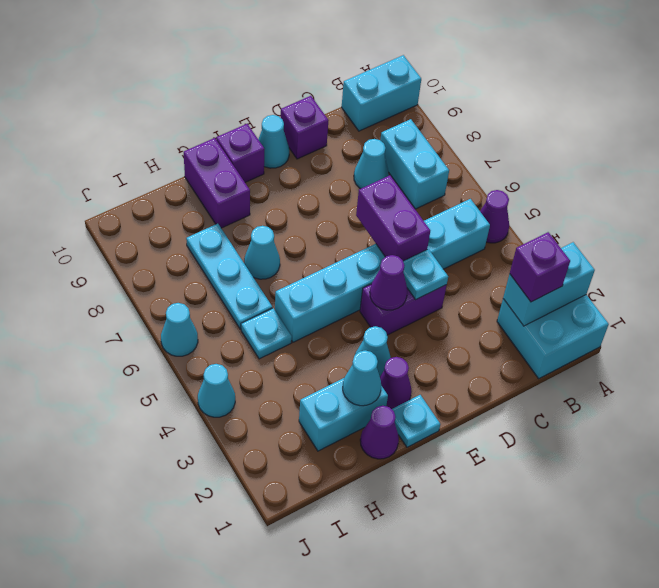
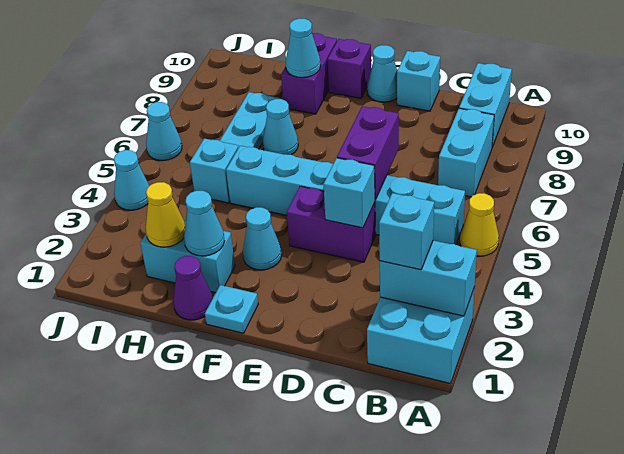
purple 1x1 cone [480,190,509,243] -> yellow 1x1 cone [460,193,499,256]
cyan 1x2 brick [342,55,421,131] -> cyan 1x2 brick turned to [459,63,512,147]
purple 1x1 brick [510,232,570,302] -> cyan 1x1 brick [379,193,434,270]
cyan 1x1 cone [354,139,389,189] -> cyan 1x1 cone moved to [286,19,321,78]
cyan 1x1 plate [403,249,448,300] -> cyan 1x1 brick [323,158,375,228]
purple 1x1 brick [281,96,329,159] -> cyan 1x1 brick [397,51,440,111]
purple 1x1 cone [370,255,407,310] -> none
purple 1x1 cone [380,357,412,409] -> none
none -> yellow 1x1 cone [146,182,185,247]
cyan 1x1 plate [241,308,292,359] -> cyan 1x1 brick [190,138,238,203]

